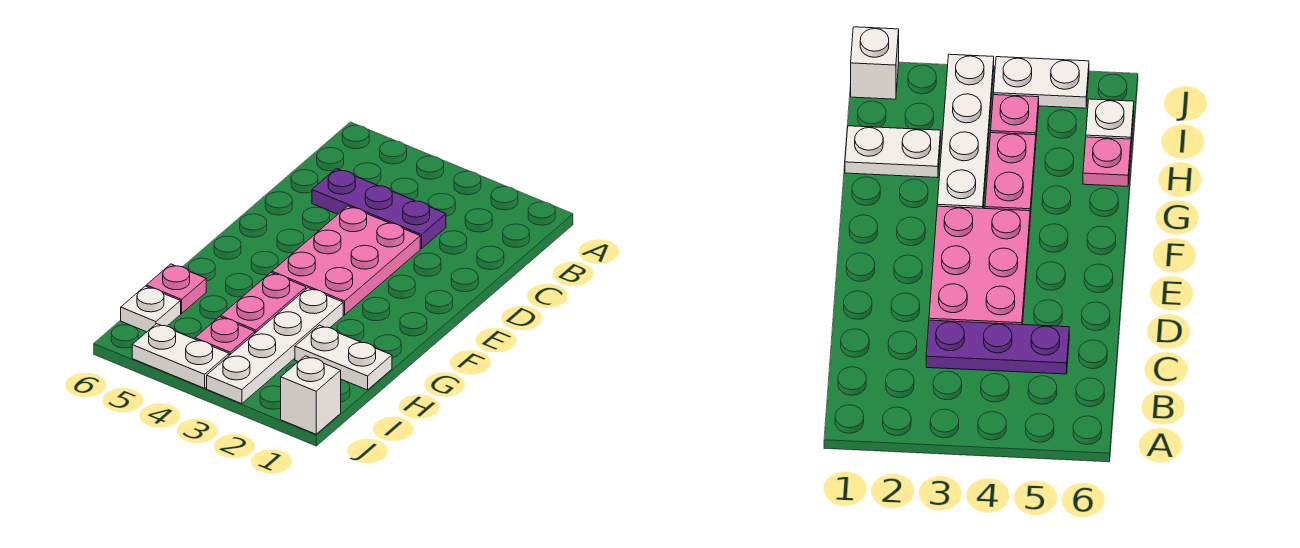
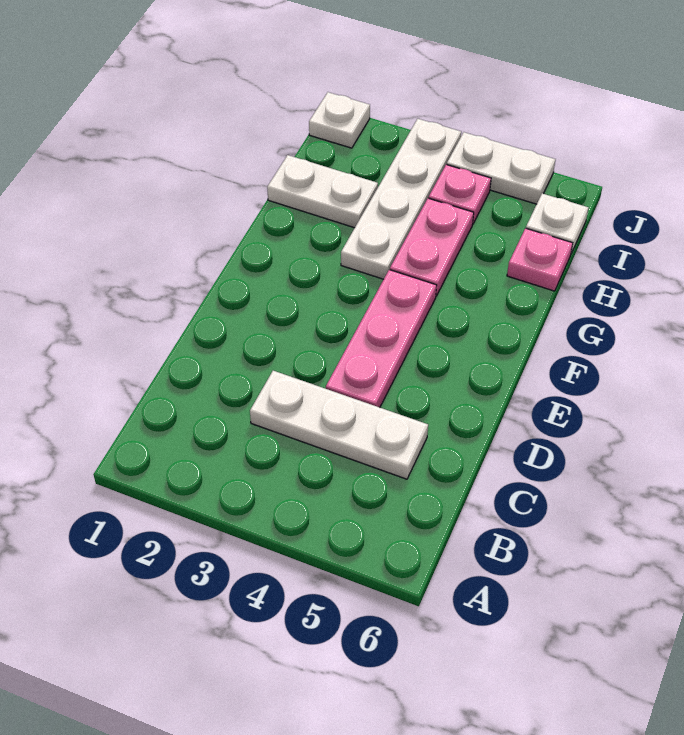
purple 1x3 plate [312,169,446,249] -> white 1x3 plate [250,371,428,479]
pink 2x3 plate [272,206,420,315] -> pink 1x3 plate [326,270,437,407]
white 1x1 brick [281,356,341,434] -> white 1x1 plate [309,92,370,148]

